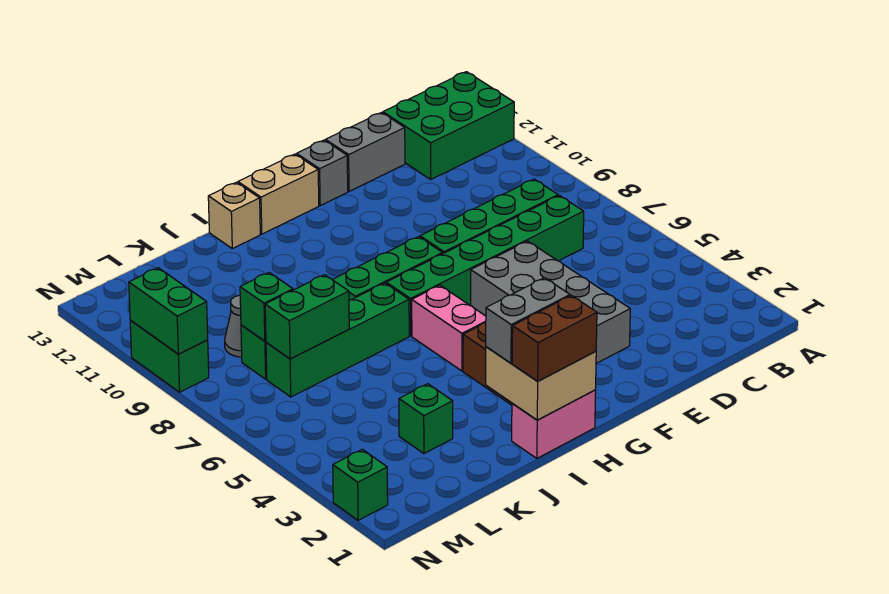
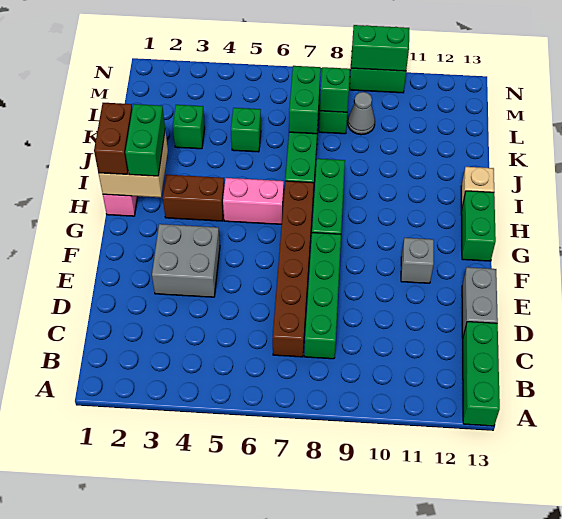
green 2x3 brick [383,72,514,179] -> green 1x3 brick [463,322,500,426]
green 1x6 brick [386,196,584,336] -> brown 1x6 brick [273,181,314,357]
grey 2x4 brick [471,241,630,363] -> grey 2x2 brick [152,224,220,297]
grey 1x1 brick [297,140,348,205] -> grey 1x1 brick moved to [401,238,434,283]
tan 1x2 brick [238,154,319,234] -> green 1x2 brick [461,191,496,261]
grey 1x2 brick [486,278,570,363] -> green 1x2 brick [125,104,165,176]
green 1x1 brick [333,449,388,520] -> green 1x1 brick moved to [231,108,261,152]

